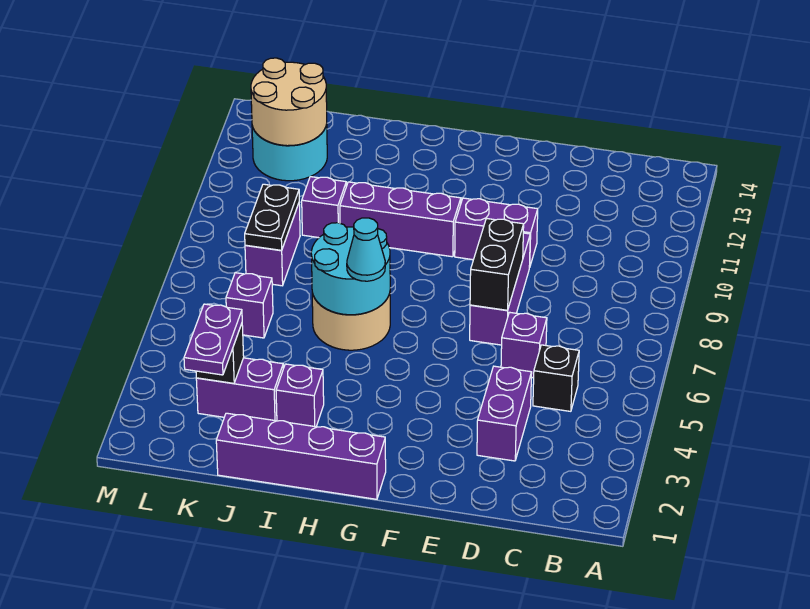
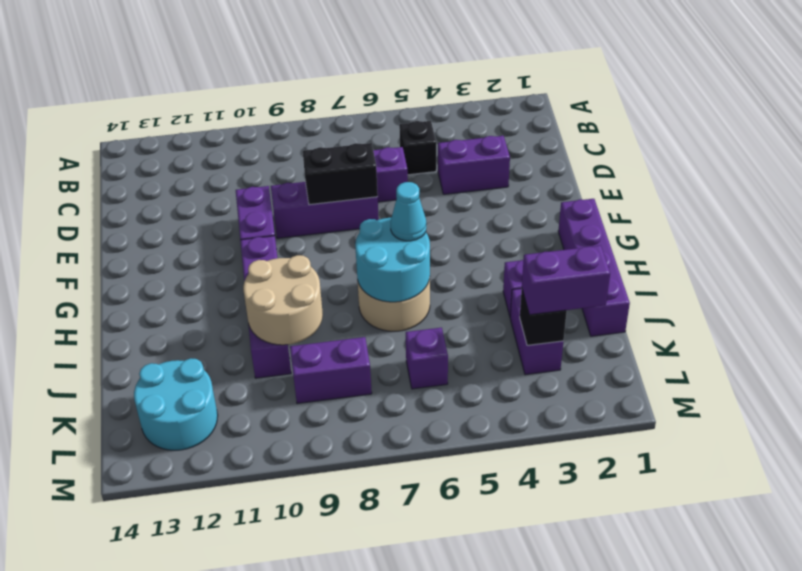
purple 1x2 plate [184,304,242,375] -> purple 1x2 brick [522,245,610,315]
black 1x2 plate [245,184,299,250] -> none
tan 2x2 round brick [251,58,327,146] -> tan 2x2 round brick moved to [243,255,323,345]

